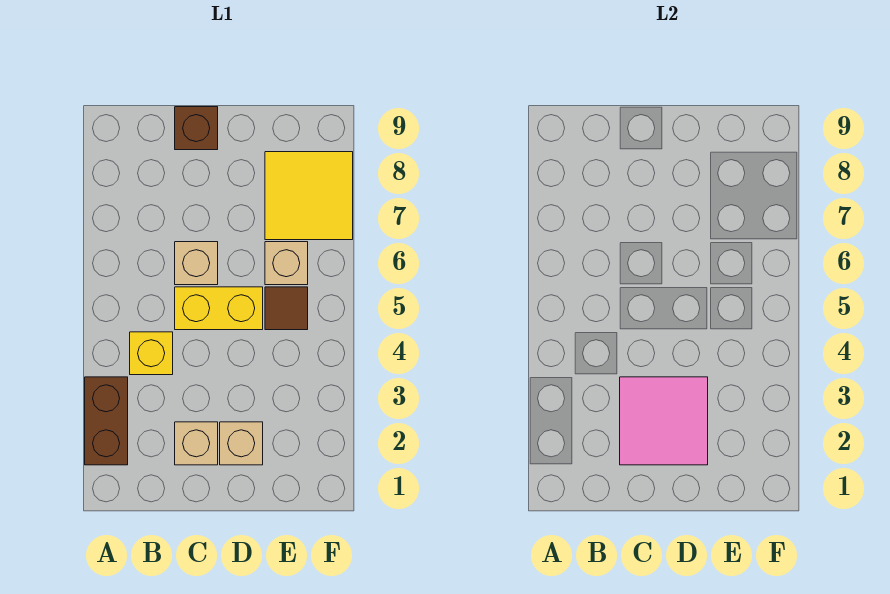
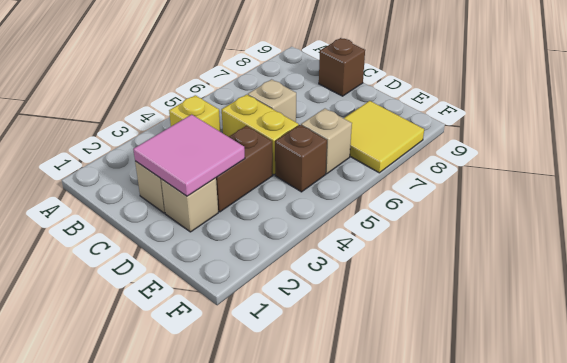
brown 1x2 brick [85,377,128,465] -> brown 1x2 brick moved to [216,126,273,212]
brown 1x1 tile [265,287,308,330] -> brown 1x1 brick [275,125,327,192]

